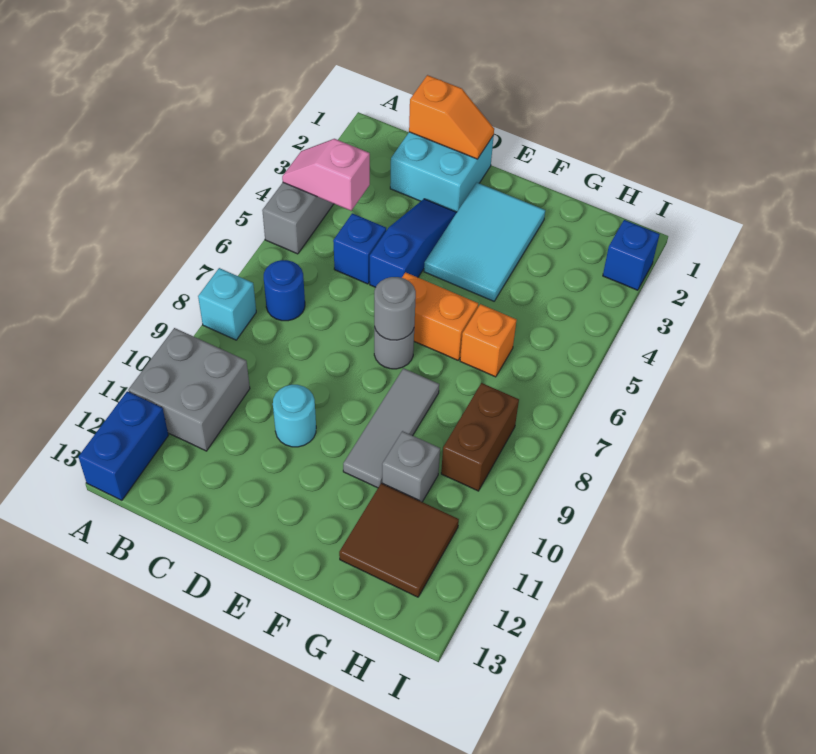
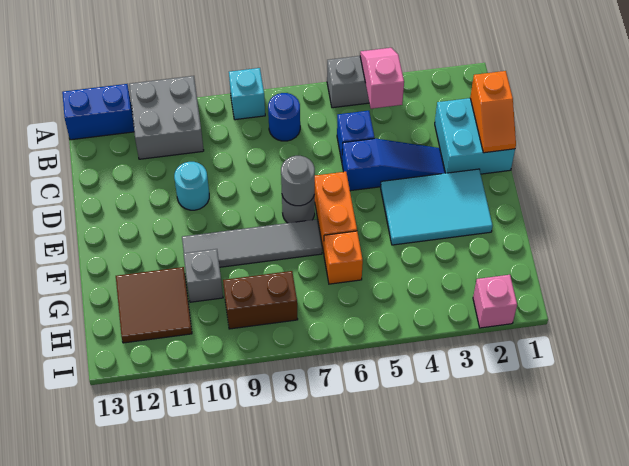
grey 1x3 tile [343,368,439,488] -> grey 1x4 tile [182,219,322,267]
blue 1x1 brick [603,220,660,290] -> pink 1x1 brick [473,275,517,328]

